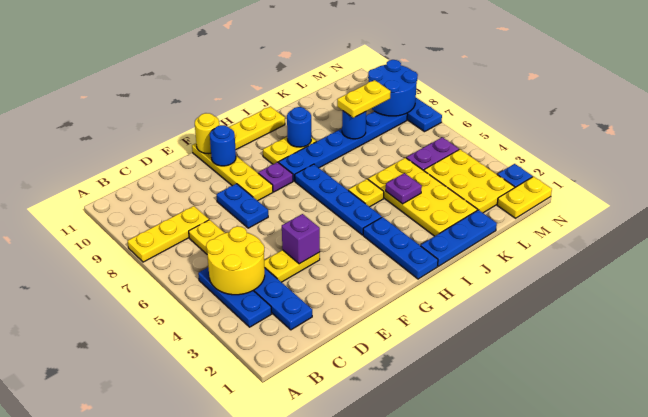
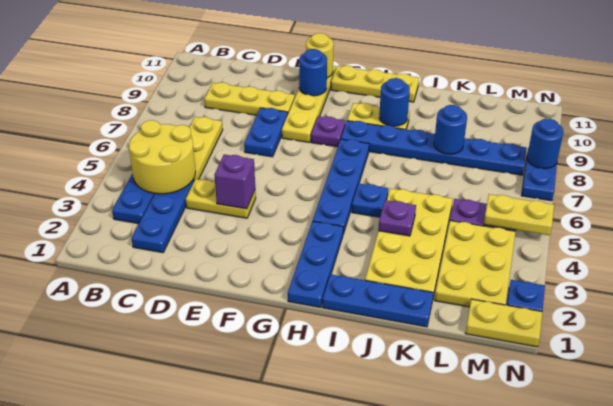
yellow 1x3 plate [128,206,209,262] -> yellow 1x3 plate moved to [204,82,295,115]
yellow 1x1 plate [348,179,384,207] -> blue 1x1 plate [352,184,388,217]
yellow 1x2 plate [337,80,391,118] -> yellow 1x2 plate moved to [484,194,554,235]
blue 2x2 round brick [368,60,418,116] -> blue 1x1 round brick [527,119,563,169]

